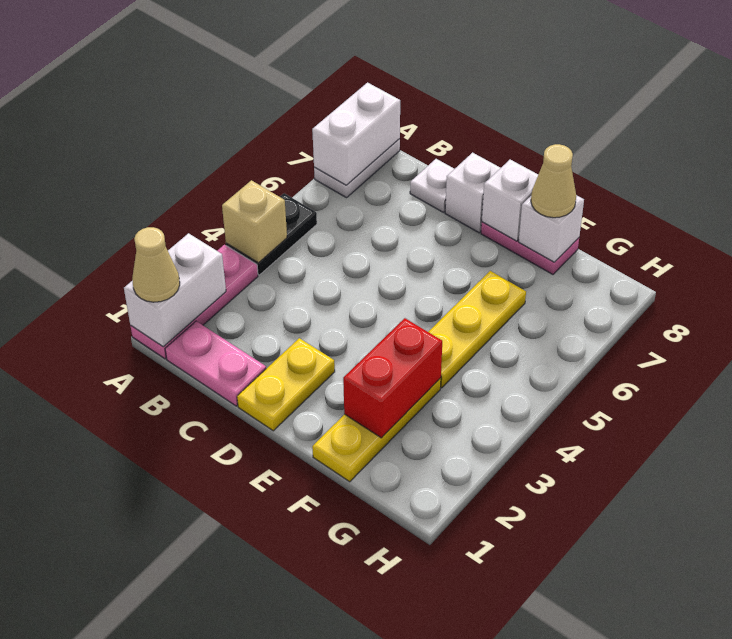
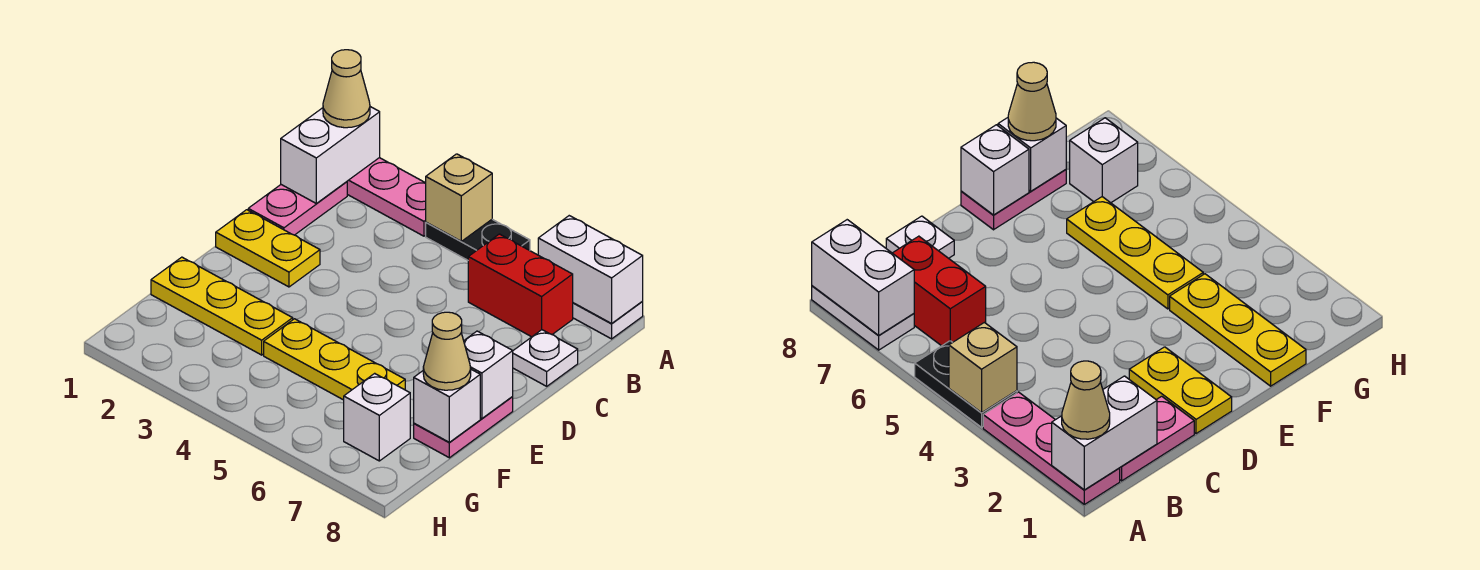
white 1x2 brick [124,233,226,346] -> white 1x2 brick turned to [281,107,380,203]
white 1x1 brick [445,153,500,233] -> white 1x1 brick moved to [344,373,410,461]
red 1x2 brick [343,318,442,438] -> red 1x2 brick moved to [468,234,573,337]

